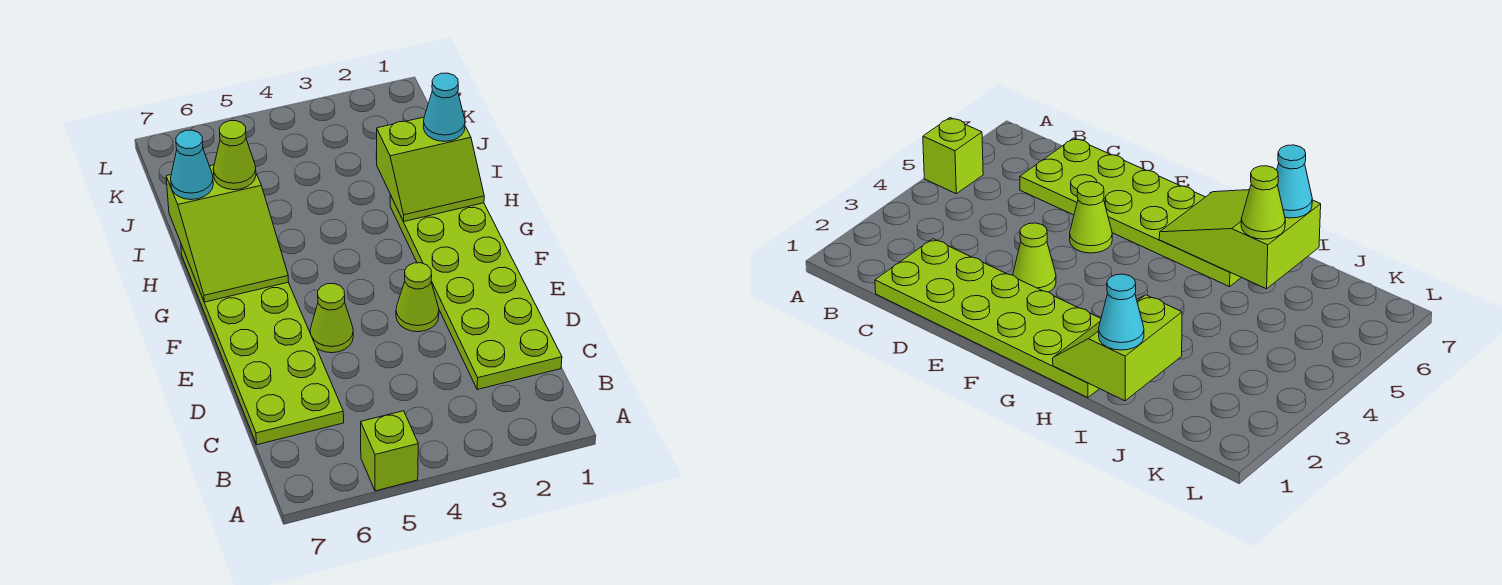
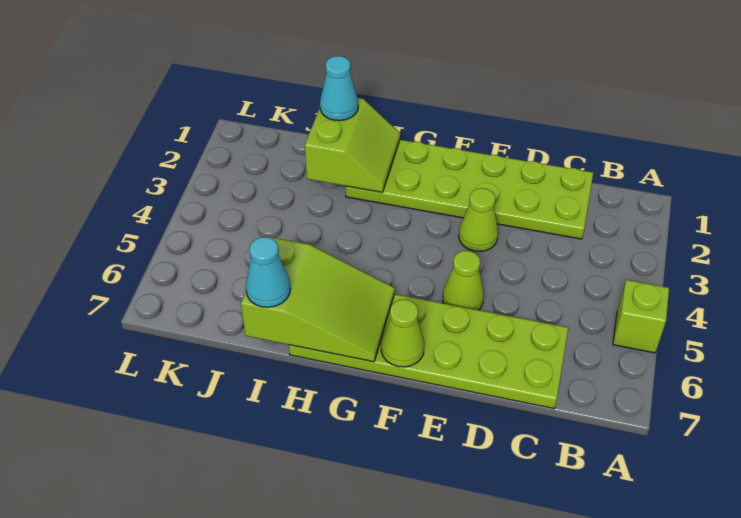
lime 1x1 cone [213,121,256,190] -> lime 1x1 cone moved to [381,300,424,367]

